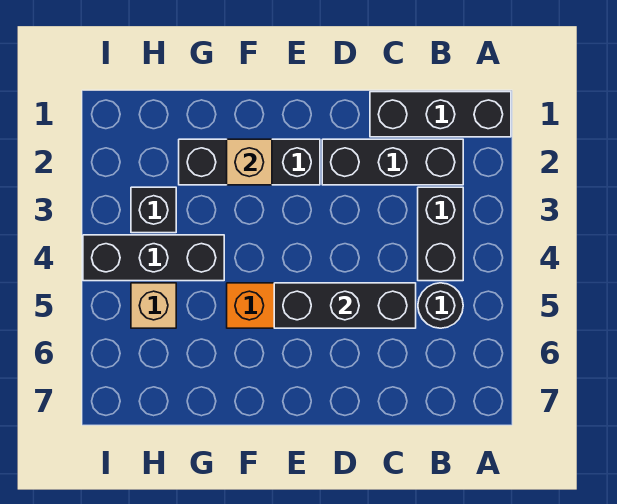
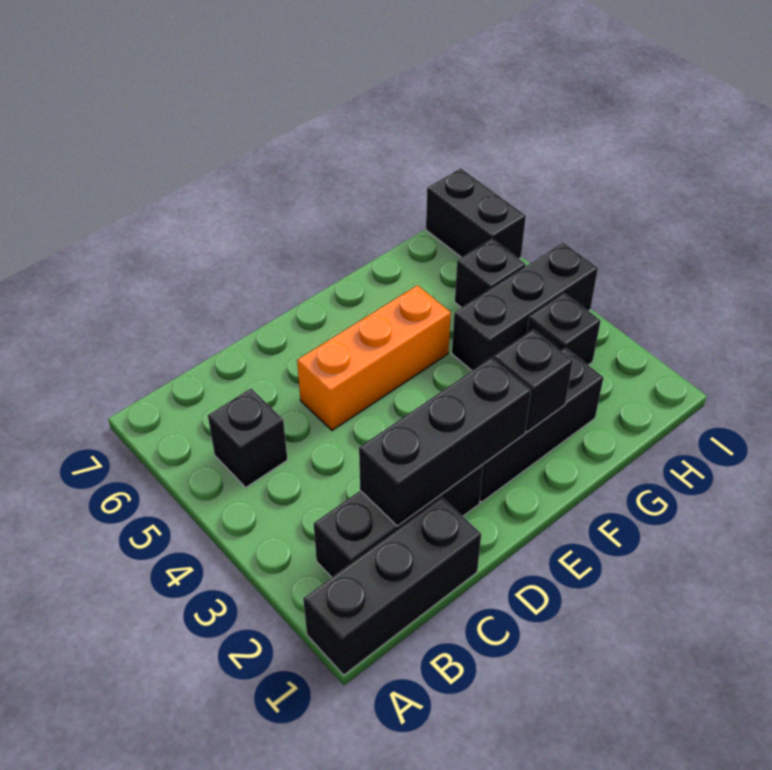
black 1x2 brick [418,187,463,281] -> black 1x2 brick moved to [426,168,526,259]
black 1x1 round brick [418,283,463,328] -> black 1x1 brick [208,389,287,487]
black 1x3 brick [274,283,416,328] -> black 1x3 brick moved to [359,358,531,526]
tan 1x1 brick [227,139,272,185] -> black 1x1 brick [494,330,573,432]
tan 1x1 brick [131,283,176,328] -> black 1x1 brick [455,239,526,308]

